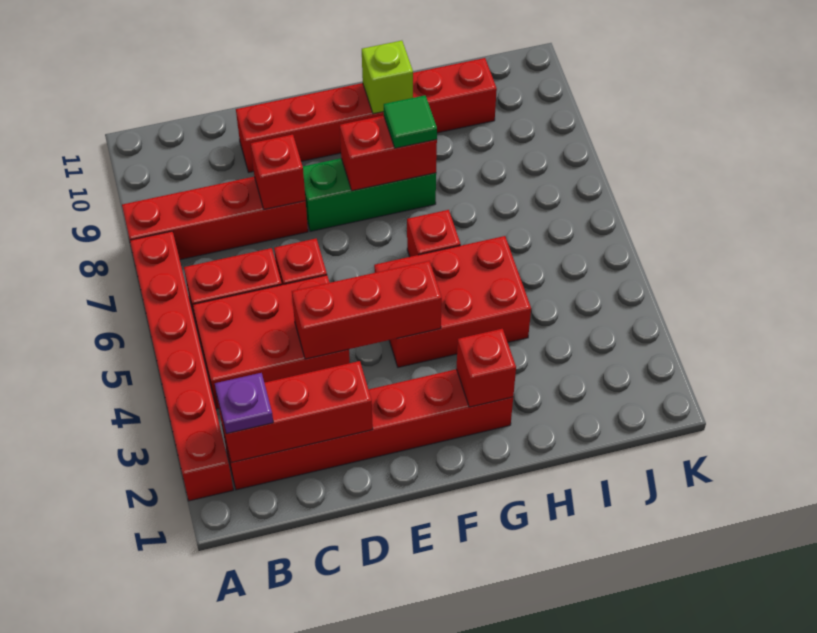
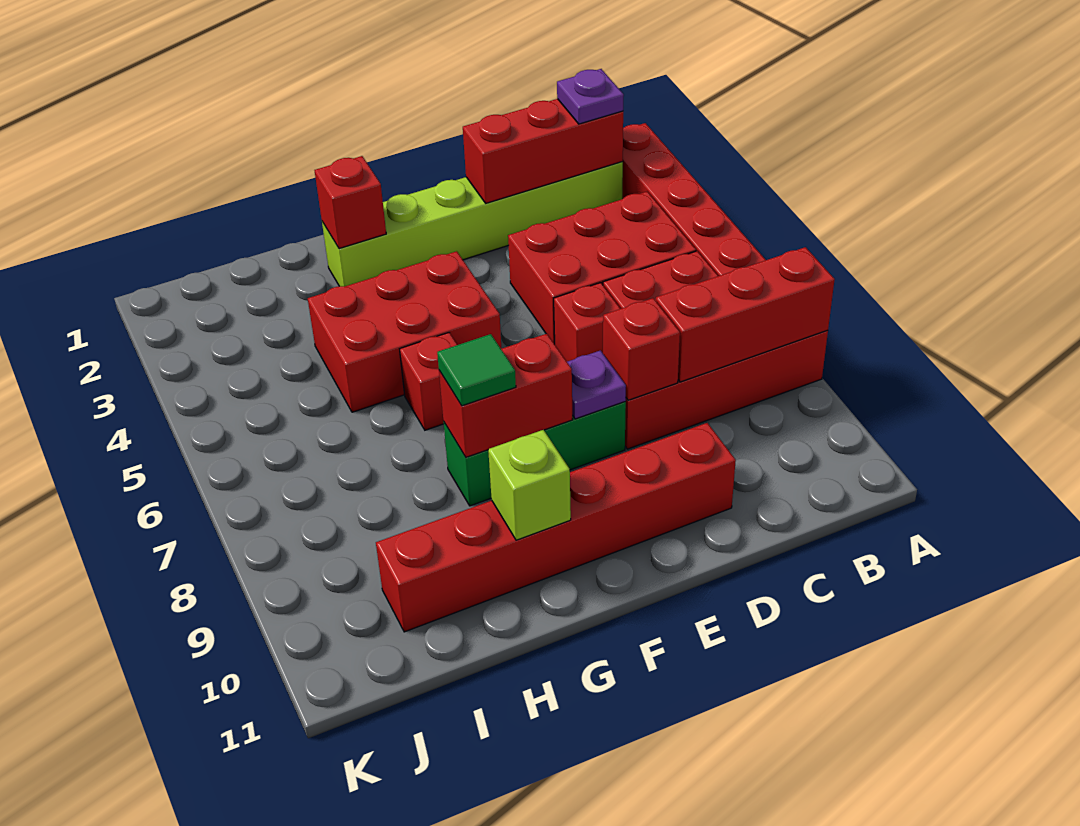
red 1x6 brick [222,369,513,490] -> lime 1x6 brick [322,162,623,286]
red 1x3 brick [292,261,442,359] -> red 1x3 brick moved to [656,247,835,382]
none -> purple 1x1 plate [567,350,626,419]

